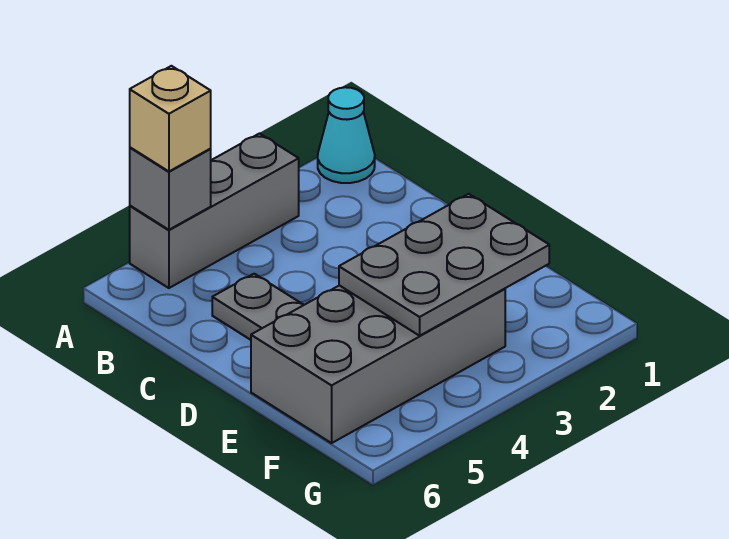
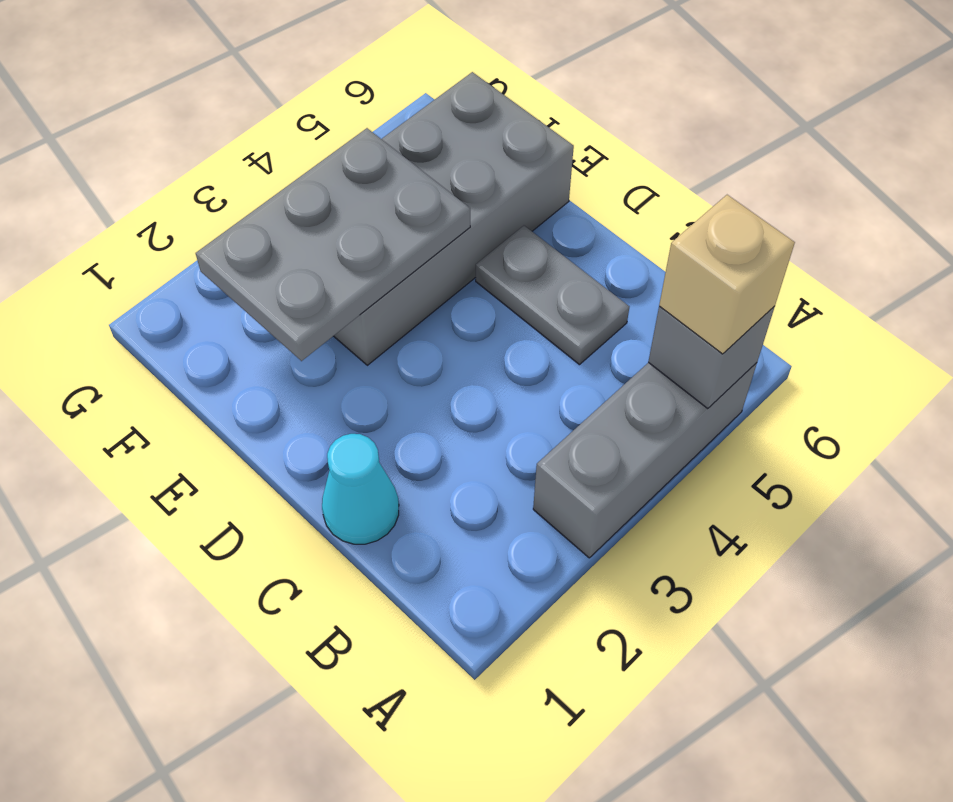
cyan 1x1 cone [318,87,375,183] -> cyan 1x1 cone moved to [322,434,399,544]

